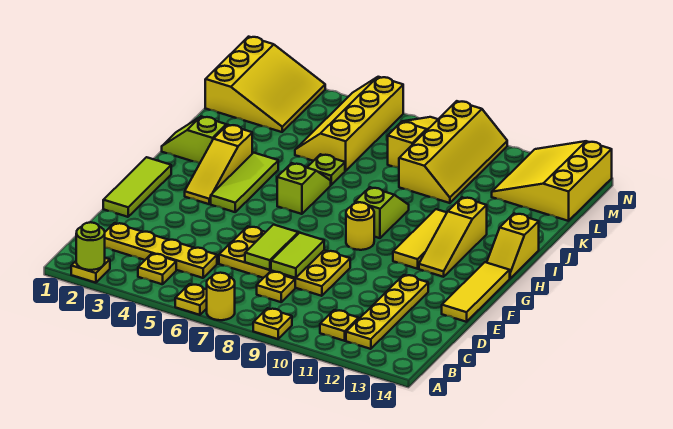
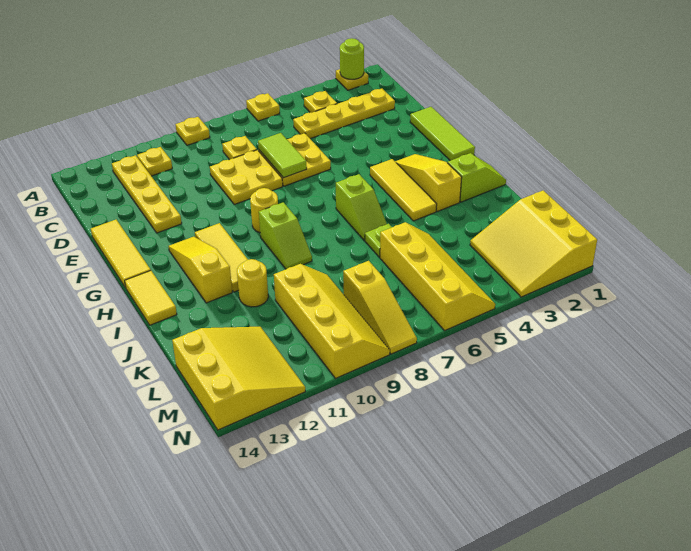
yellow 1x1 round brick [207,273,235,320] -> yellow 1x1 round brick moved to [237,259,268,307]
lime 1x2 tile [271,233,324,278] -> none
lime 1x3 tile [211,153,278,212] -> yellow 1x3 tile [370,159,437,221]
yellow 1x2 slope [487,214,539,278] -> yellow 1x2 tile [125,271,177,325]
yellow 2x4 slope [399,101,507,203] -> yellow 2x4 slope turned to [274,264,390,378]

